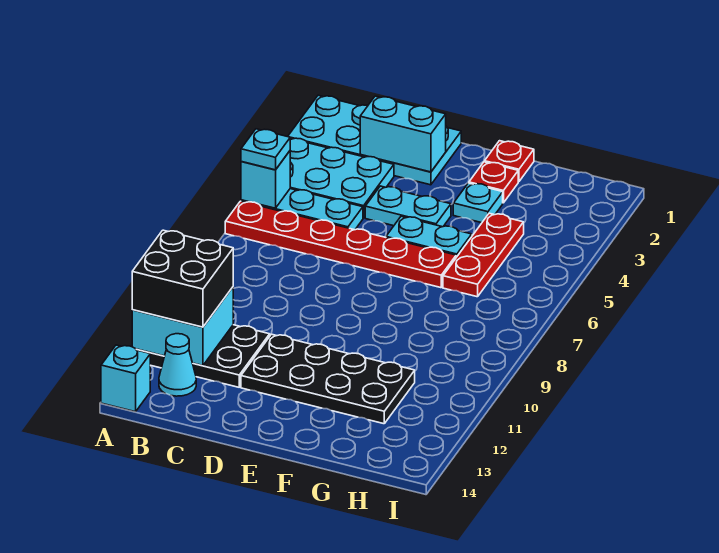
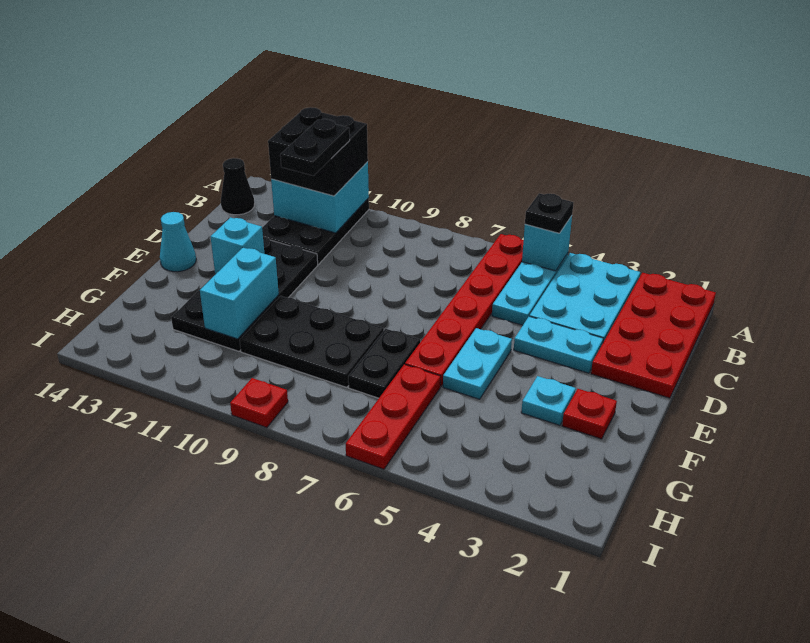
cyan 2x4 plate [288,95,461,185] -> red 2x4 plate [591,273,716,398]
cyan 1x1 plate [241,129,290,170] -> black 1x1 plate [525,193,574,233]
cyan 1x1 brick [101,345,151,412] -> cyan 1x1 brick moved to [210,217,264,274]
none -> black 1x2 plate [280,119,350,176]
cyan 1x1 cone [159,334,196,396] -> cyan 1x1 cone moved to [160,212,196,272]
none -> black 1x1 cone [221,158,254,215]
cyan 1x2 brick [360,96,446,172] -> cyan 1x2 brick moved to [200,248,279,339]
cyan 1x2 plate [365,186,451,227] -> cyan 1x2 plate turned to [514,316,603,373]
red 1x1 plate [485,141,534,182] -> red 1x1 plate moved to [230,378,288,428]
none -> black 1x2 plate [348,329,420,398]
none -> black 2x3 plate [240,296,384,387]
red 1x3 plate [443,213,524,297] -> red 1x3 plate turned to [346,364,440,469]

